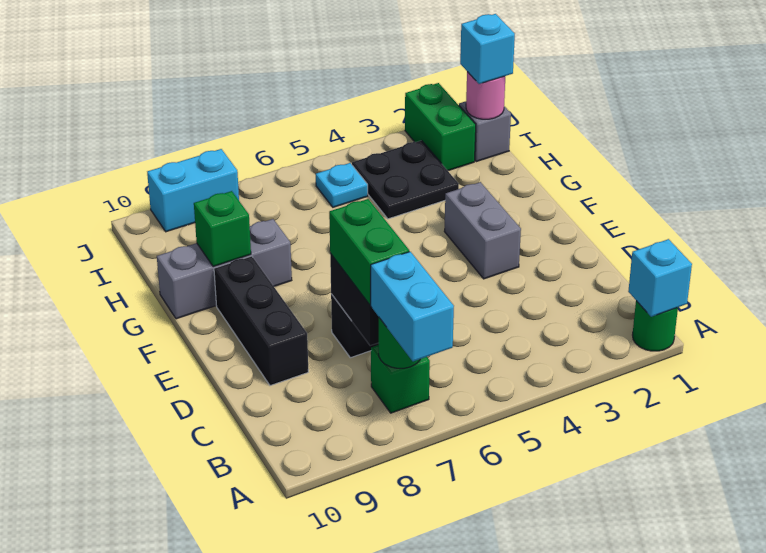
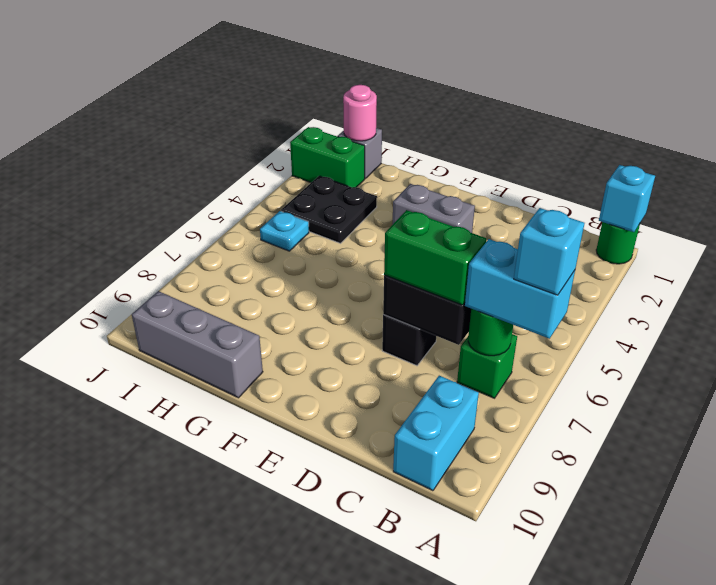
black 1x3 brick [214,256,308,386] -> none
grey 1x3 brick [157,219,292,319] -> grey 1x3 brick turned to [132,291,263,398]
green 1x1 brick [194,191,251,267] -> none
cyan 1x1 brick [460,14,515,84] -> cyan 1x1 brick moved to [514,208,585,295]
cyan 1x2 brick [147,149,239,232] -> cyan 1x2 brick moved to [393,376,479,491]

